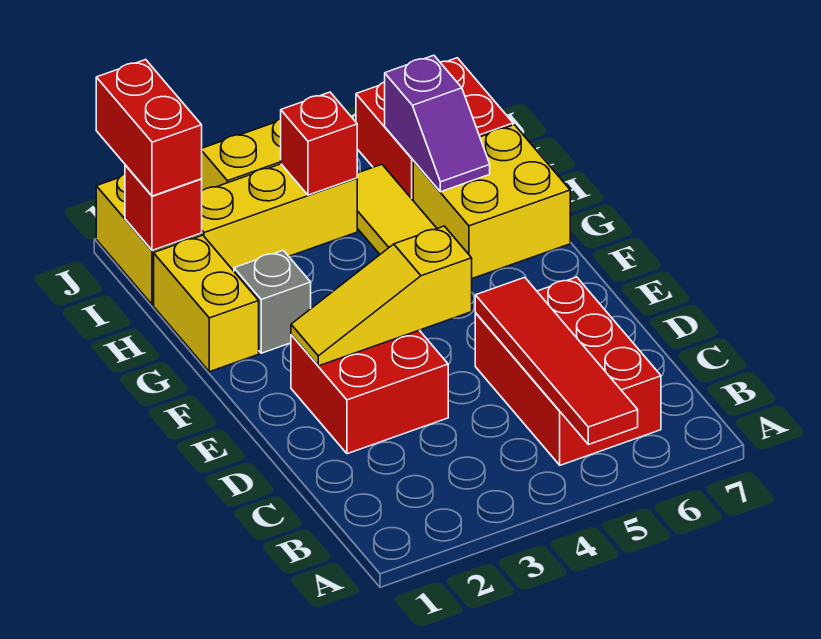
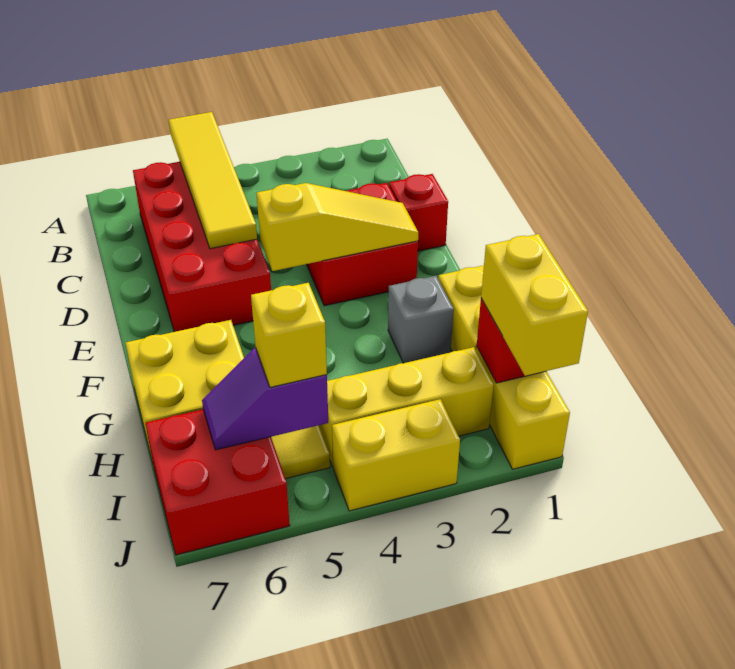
red 1x4 tile [475,277,638,445] -> yellow 1x4 tile [169,112,257,249]
red 2x3 brick [475,277,661,465] -> red 2x4 brick [133,162,271,332]
purple 1x2 slope [385,55,490,192] -> purple 1x2 slope turned to [202,348,328,450]
red 1x2 brick [96,60,202,196] -> yellow 1x2 brick [481,234,588,376]
red 1x1 brick [281,92,357,195] -> red 1x1 brick moved to [389,174,448,251]
none -> yellow 1x1 brick [251,283,327,387]

